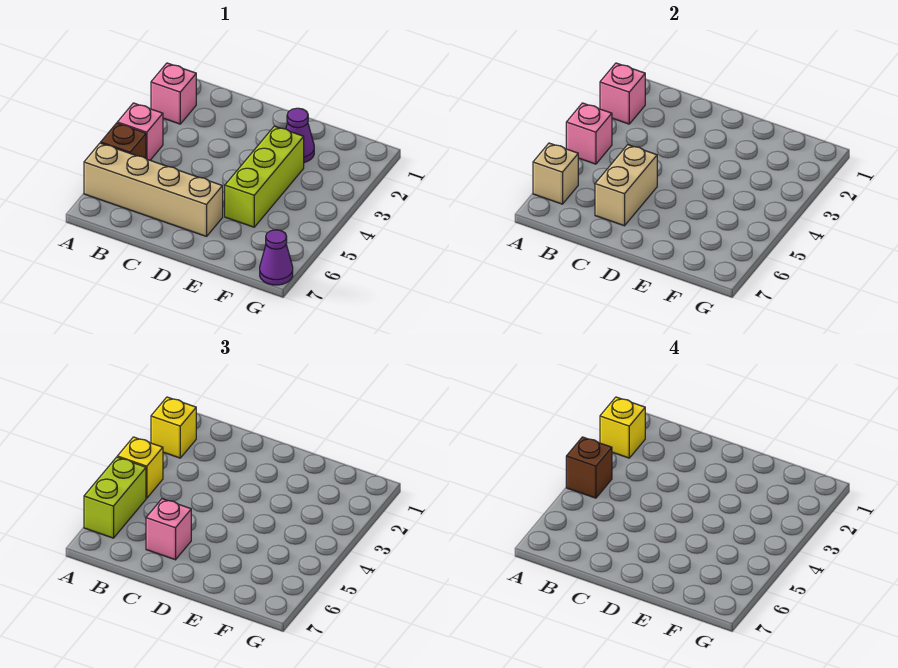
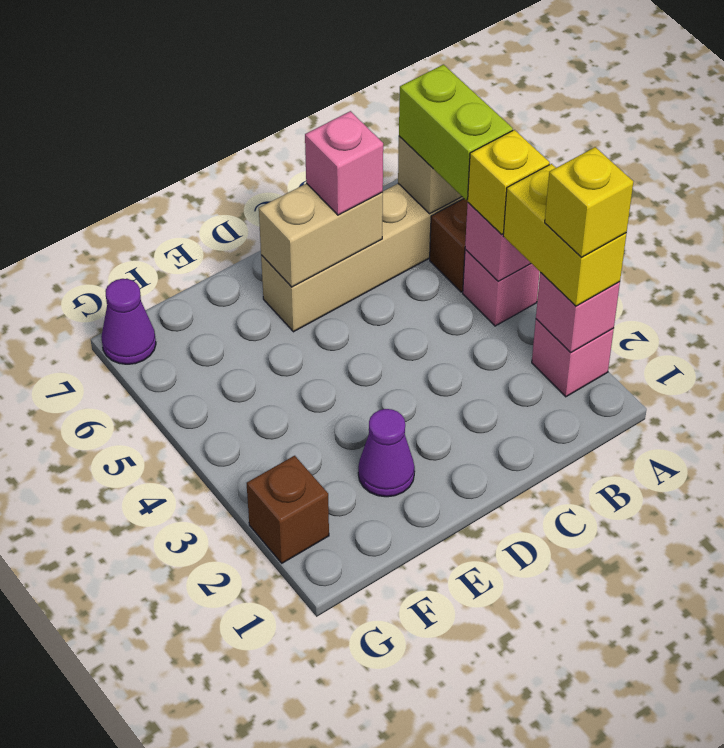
yellow 1x1 brick [151,397,196,458] -> yellow 1x2 brick [503,164,627,306]
brown 1x1 brick [566,437,612,498] -> brown 1x1 brick moved to [247,456,329,563]
tan 1x2 brick [595,145,657,226] -> tan 1x2 brick turned to [259,183,383,287]
lime 1x3 brick [225,126,304,227] -> none

